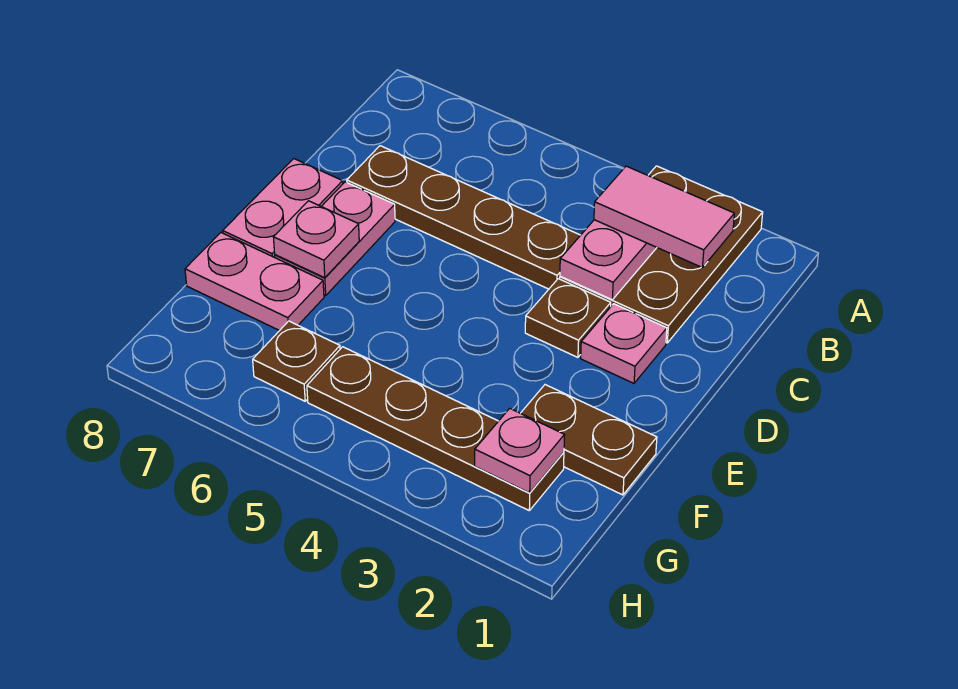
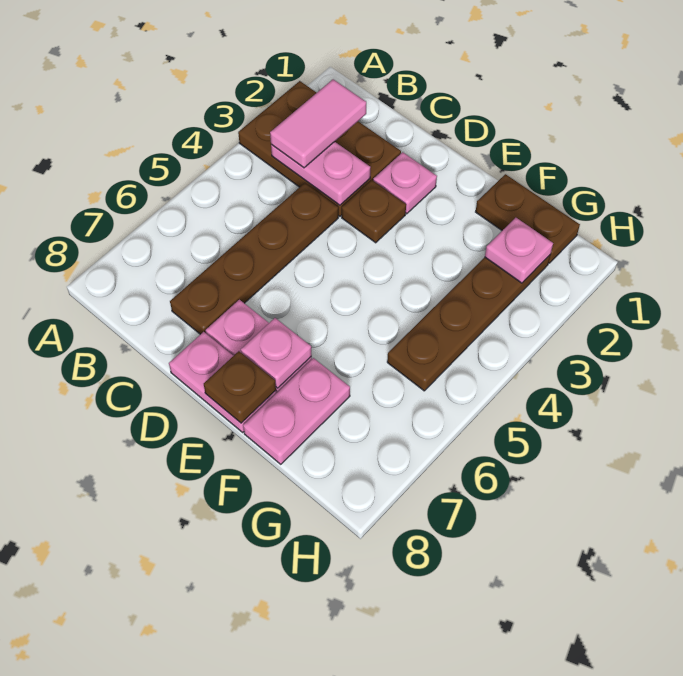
brown 1x2 plate [521,385,657,495] -> brown 1x2 plate turned to [476,174,580,263]
brown 1x1 plate [253,321,340,401] -> brown 1x1 plate moved to [204,351,276,423]

